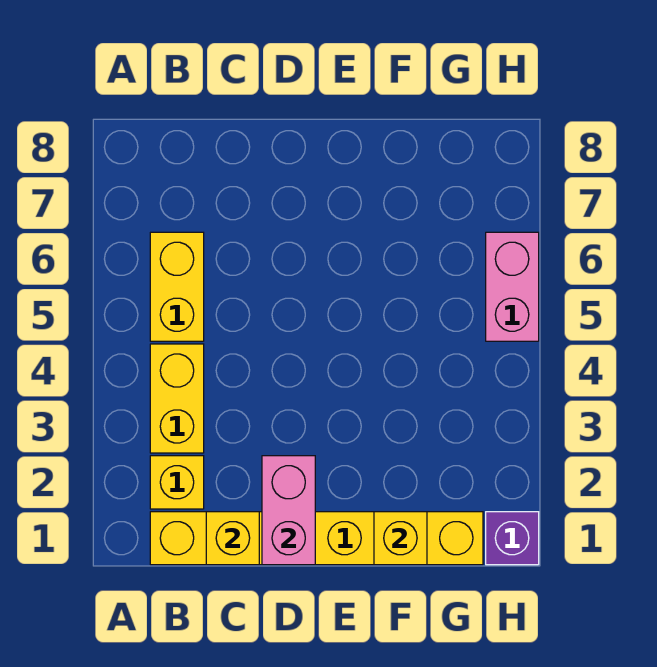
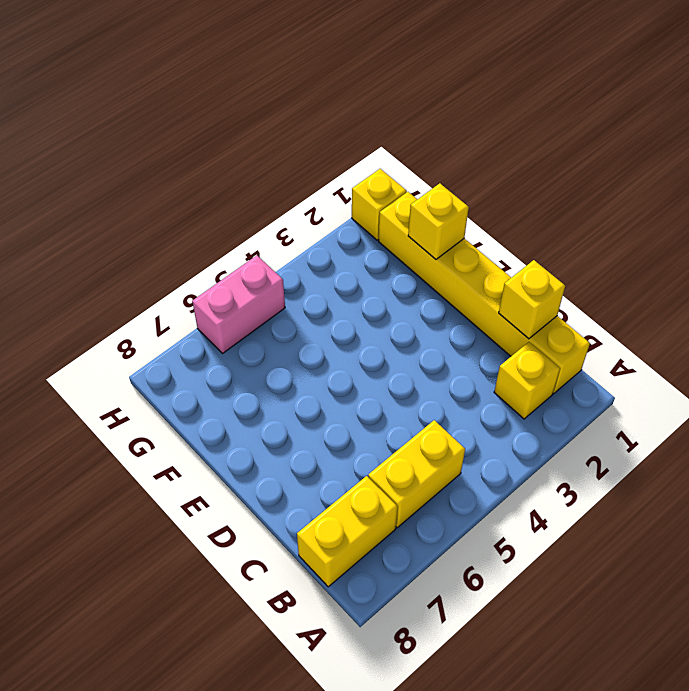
yellow 1x2 brick [150,344,204,453] -> yellow 1x2 brick moved to [297,476,398,587]
pink 1x2 brick [262,456,315,565] -> none
purple 1x1 brick [486,512,539,565] -> yellow 1x1 brick [352,169,407,240]

